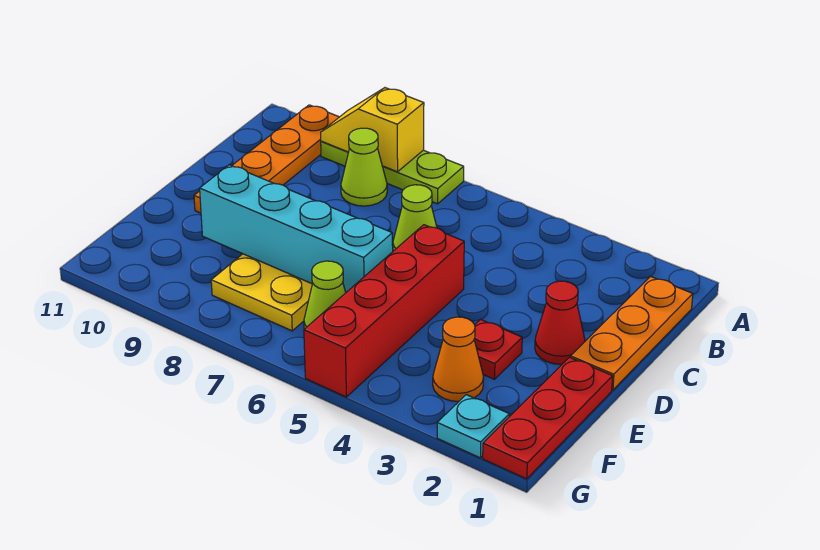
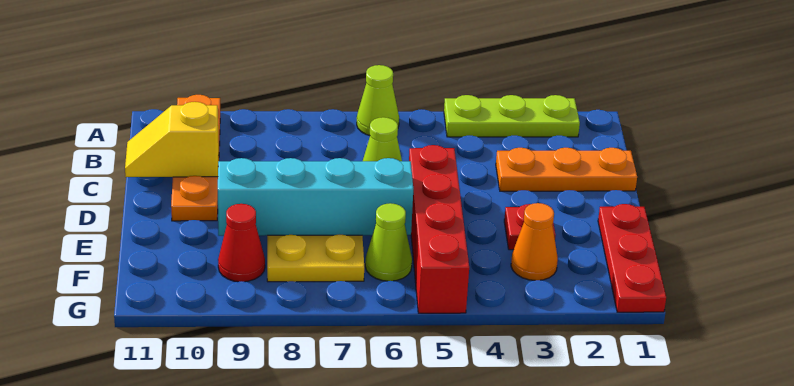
lime 1x3 plate [321,141,464,204] -> lime 1x3 plate moved to [444,95,580,137]
yellow 1x2 slope [321,88,424,172] -> yellow 1x2 slope moved to [125,102,219,177]
orange 1x3 plate [571,276,693,390] -> orange 1x3 plate turned to [496,148,637,191]
lime 1x1 cone [341,128,387,206] -> lime 1x1 cone moved to [357,65,399,136]
red 1x1 cone [535,281,585,364] -> red 1x1 cone moved to [218,204,265,282]
cyan 1x1 plate [437,395,509,458] -> none

